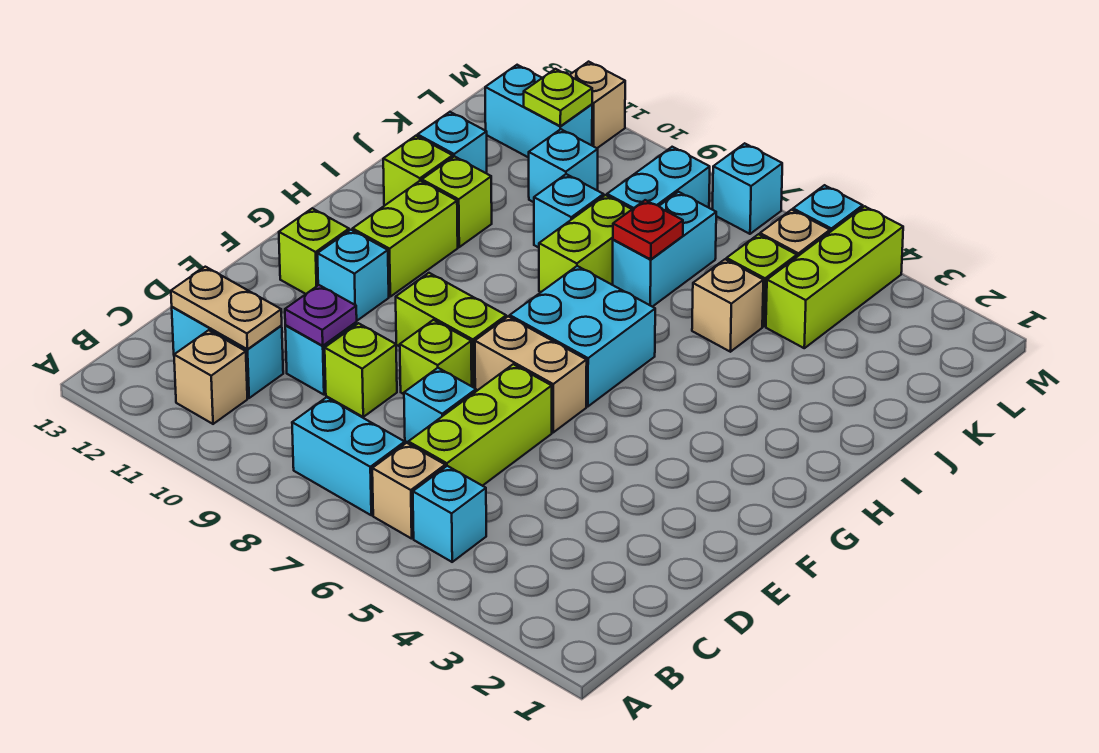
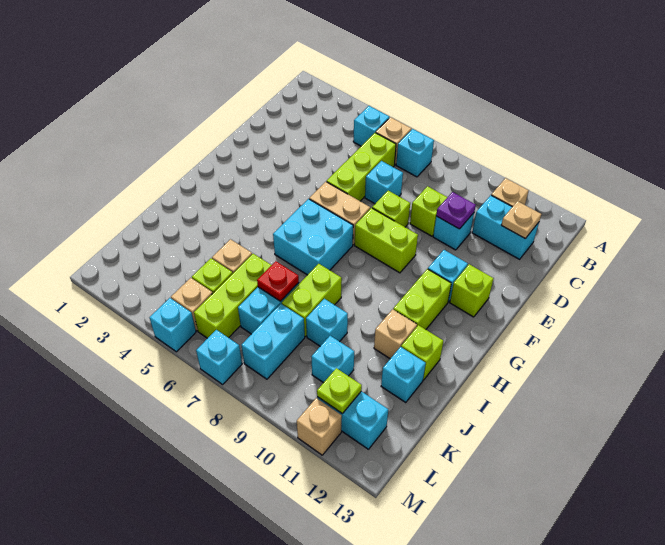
cyan 1x2 brick [292,397,405,515] -> cyan 1x1 brick [396,129,434,177]
tan 1x2 plate [171,267,282,349] -> tan 1x1 plate [501,201,541,238]
lime 1x1 brick [422,156,492,247] -> tan 1x1 brick [374,309,417,359]
lime 1x3 brick [766,206,903,348] -> lime 1x3 brick moved to [194,254,271,338]

